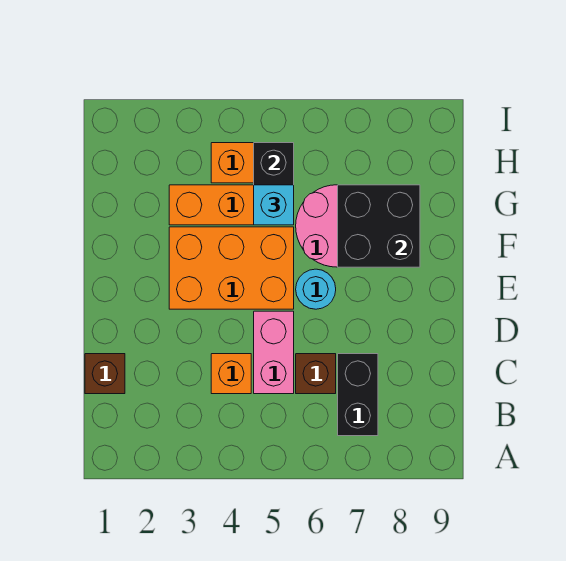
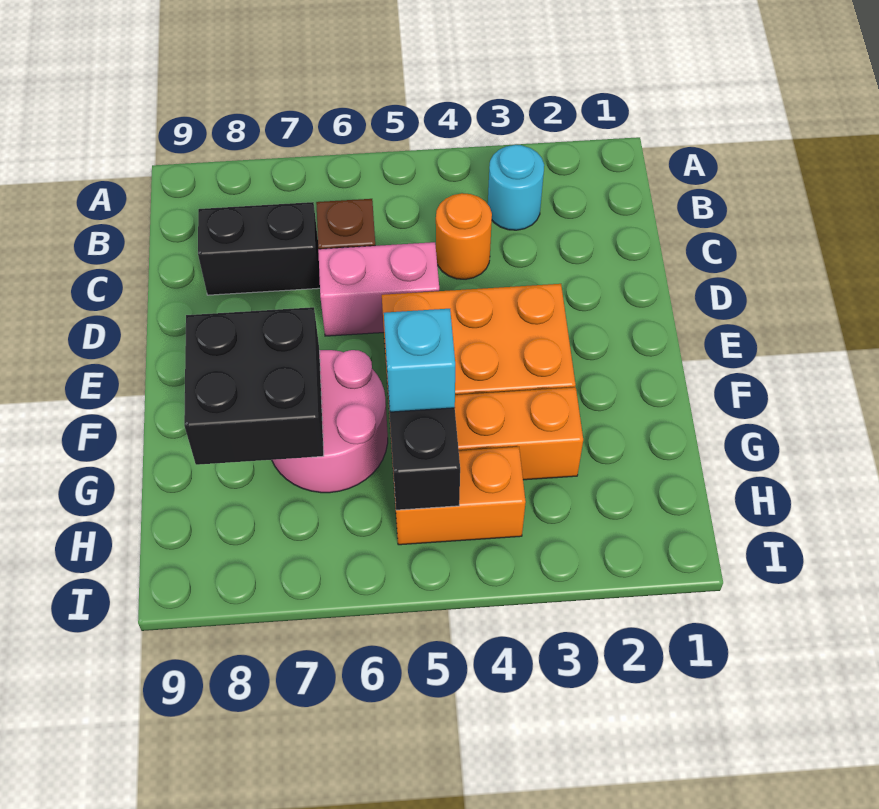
black 1x2 brick [338,354,378,436] -> black 1x2 brick turned to [198,202,320,295]
brown 1x1 brick [85,354,125,394] -> none
orange 1x1 brick [211,354,251,394] -> orange 1x1 round brick [436,193,492,279]
pink 1x2 brick [254,311,294,394] -> pink 1x2 brick turned to [318,242,439,336]
cyan 1x1 round brick [296,269,336,309] -> cyan 1x1 round brick moved to [488,145,544,230]

